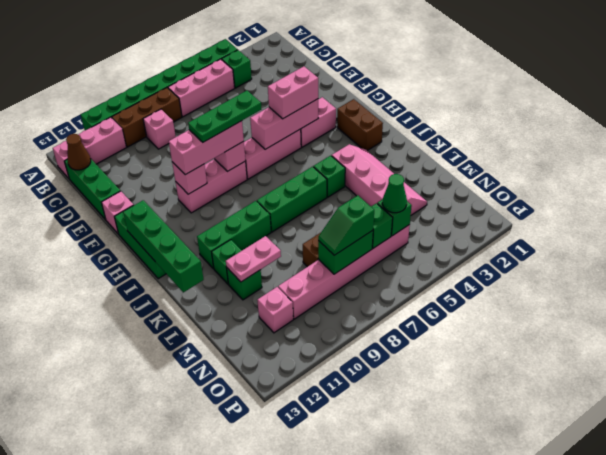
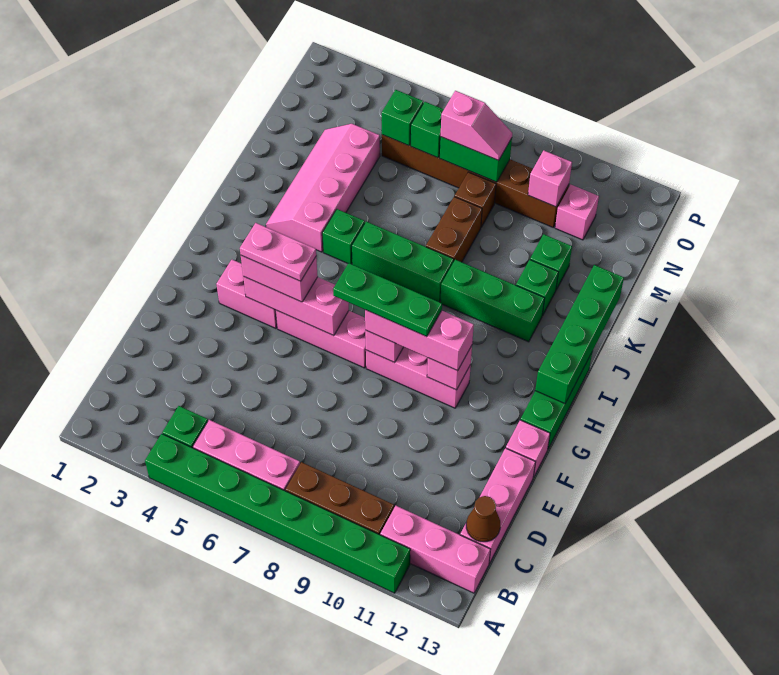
pink 1x1 brick [143,109,176,149] -> pink 1x1 brick moved to [528,150,572,207]
green 1x3 brick [64,159,120,220] -> pink 1x3 brick [460,448,536,564]
brown 1x2 brick [337,99,383,151] -> brown 1x2 brick moved to [426,197,482,262]
pink 1x2 plate [226,236,281,282] -> pink 1x2 plate moved to [240,223,316,281]
pink 1x6 brick [278,225,410,319] -> brown 1x6 brick [382,135,569,228]
green 1x1 cone [382,174,407,213] -> none
green 1x2 slope [318,195,374,255] -> pink 1x2 slope [441,91,512,160]

